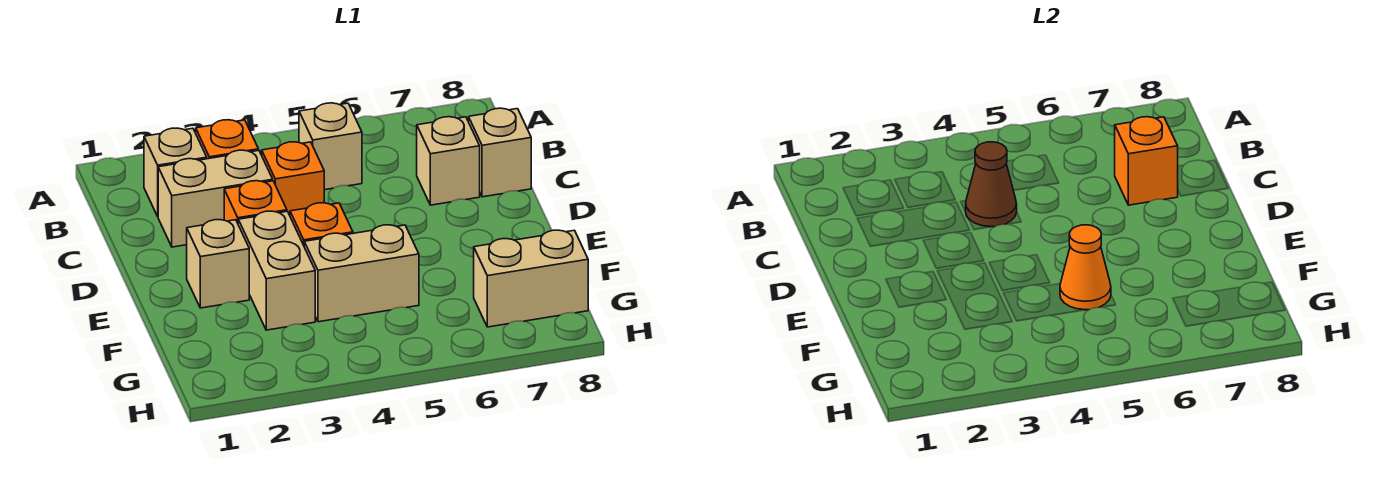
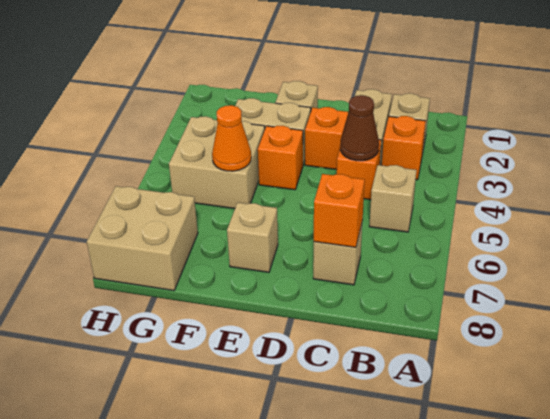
tan 1x1 brick [469,108,531,197] -> tan 1x1 brick moved to [227,203,278,272]
tan 1x2 brick [304,225,419,322] -> tan 2x2 brick [169,116,265,209]
tan 1x2 brick [474,230,588,327] -> tan 2x2 brick [87,186,198,291]

